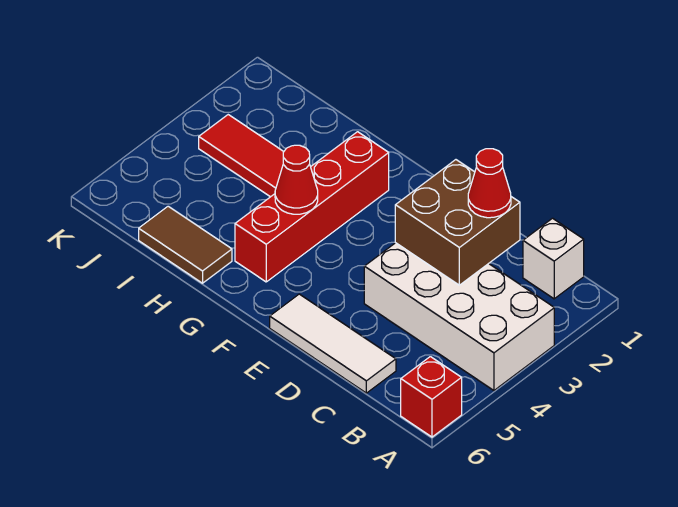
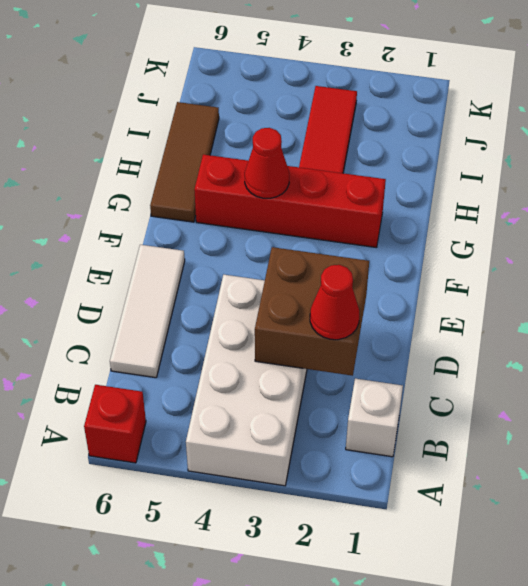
brown 1x2 tile [139,206,232,283] -> brown 1x3 tile [150,102,219,222]

